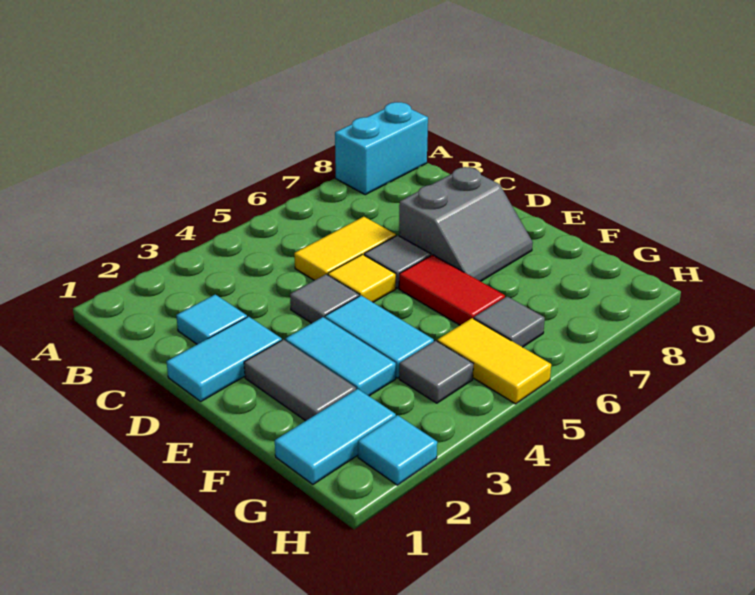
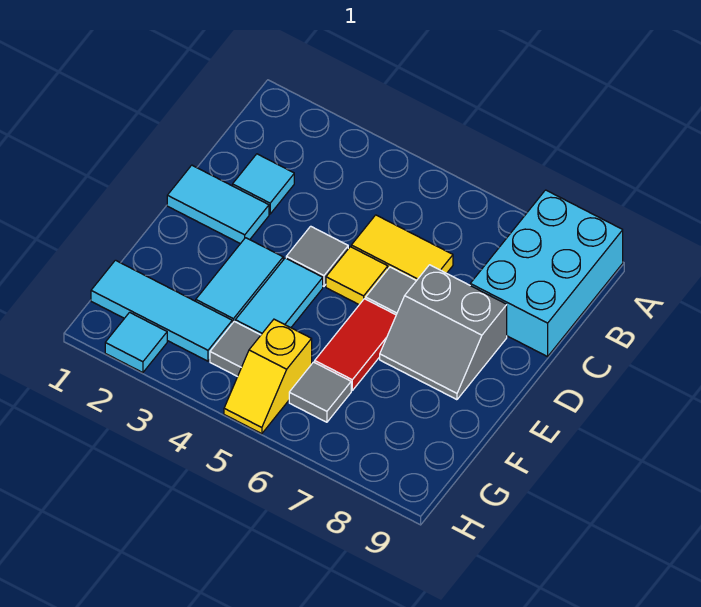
cyan 1x2 brick [335,102,428,195] -> cyan 2x3 brick [470,190,623,357]
grey 1x2 tile [244,340,356,421] -> none
cyan 1x2 tile [275,389,396,484] -> cyan 1x3 tile [91,260,232,361]
yellow 1x2 tile [437,318,551,404] -> yellow 1x2 slope [224,319,312,434]

